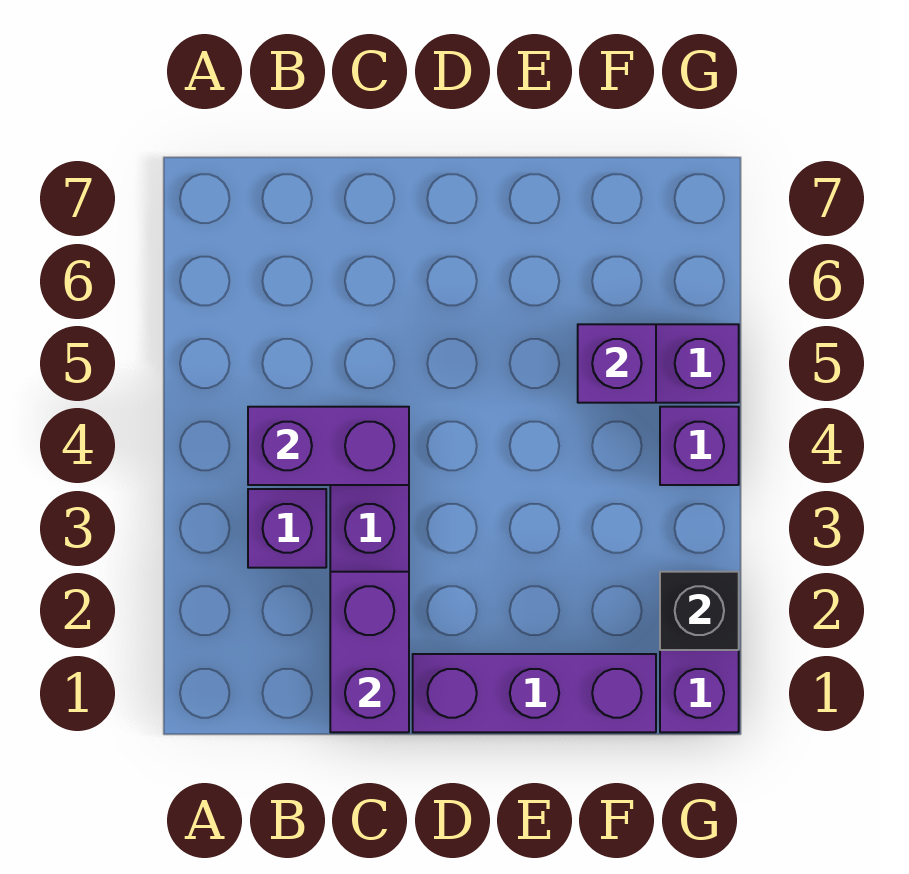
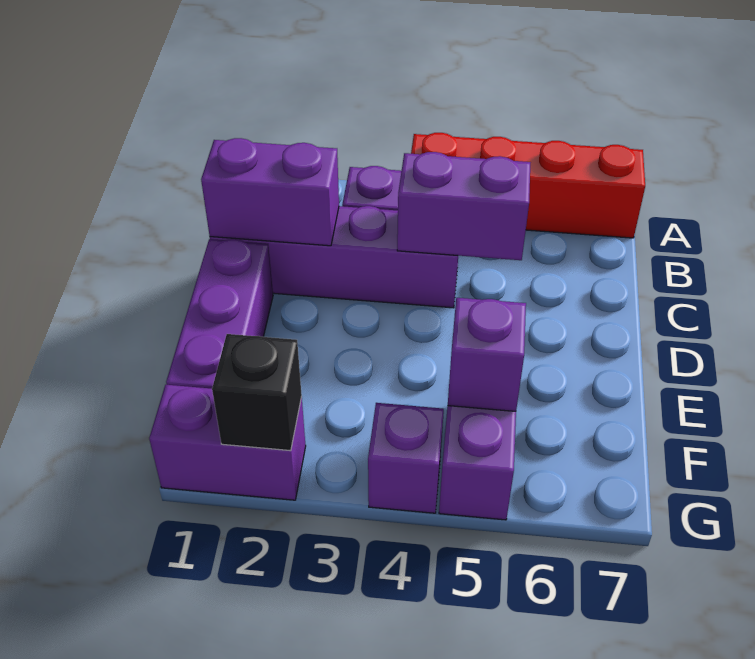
none -> red 1x4 brick [411,133,645,238]
purple 1x2 brick [248,407,409,485] -> purple 1x2 brick turned to [397,152,531,260]

